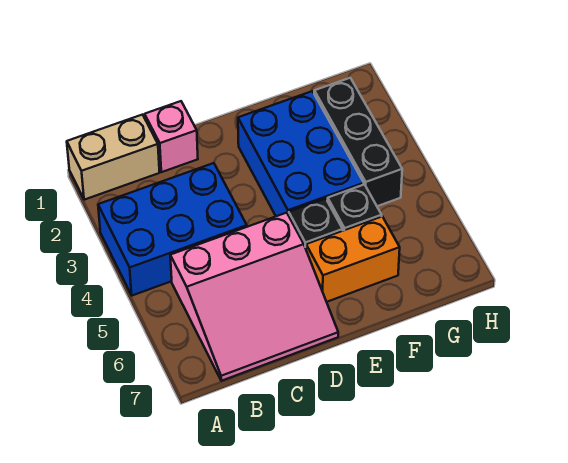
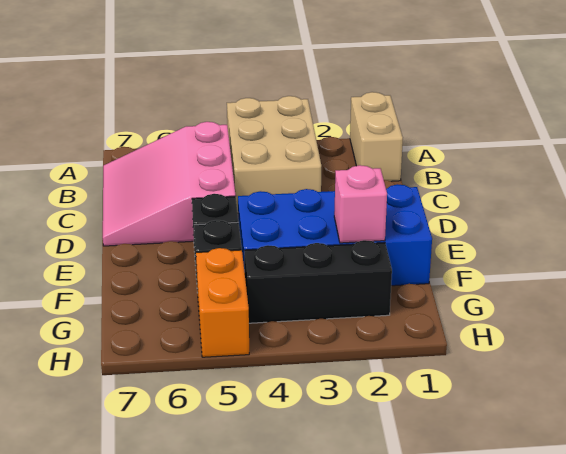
blue 2x3 brick [98,163,247,296] -> tan 2x3 brick [227,96,321,212]
pink 1x1 brick [145,101,198,172] -> pink 1x1 brick moved to [334,165,387,243]
blue 2x3 brick [238,91,364,216] -> blue 2x4 brick [238,184,432,286]
orange 1x2 brick [306,217,400,302] -> orange 1x2 brick moved to [196,248,249,357]

